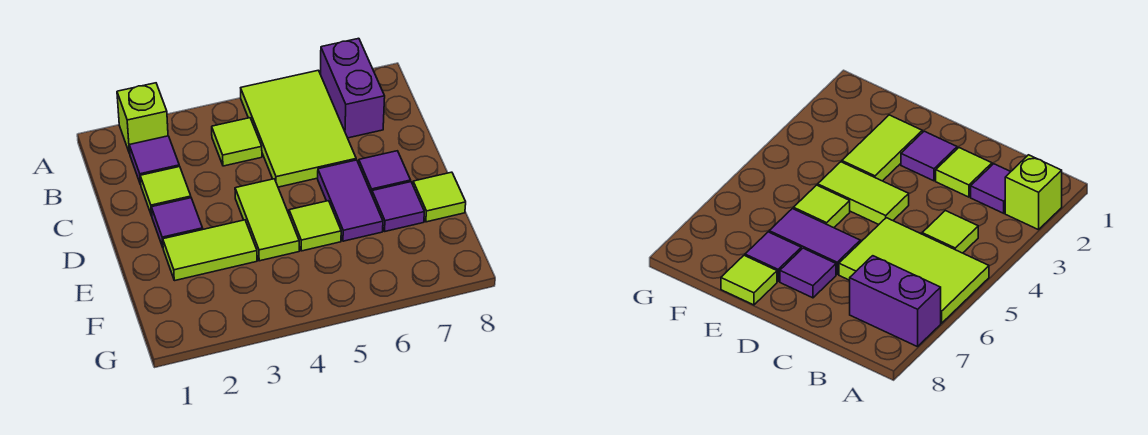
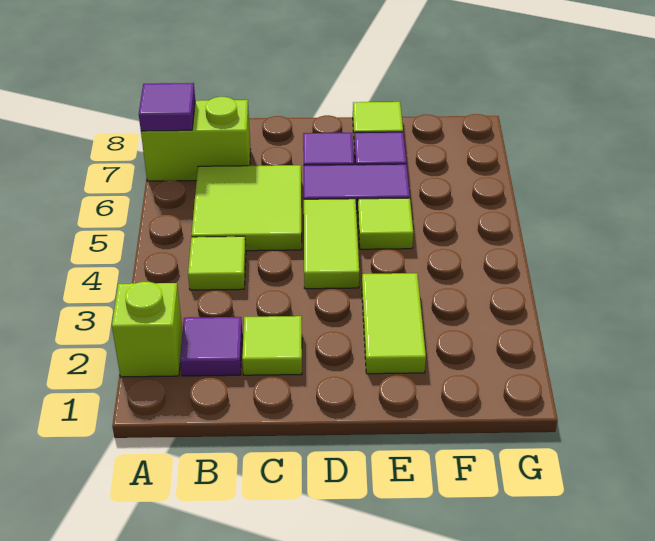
lime 2x3 tile [241,70,356,187] -> lime 2x2 tile [192,165,302,251]
purple 1x2 brick [320,38,385,138] -> lime 1x2 brick [141,97,251,181]
purple 1x1 tile [151,198,203,247] -> purple 1x1 tile moved to [139,83,195,131]
lime 1x2 tile [235,179,299,261] -> lime 1x2 tile turned to [304,199,359,289]

